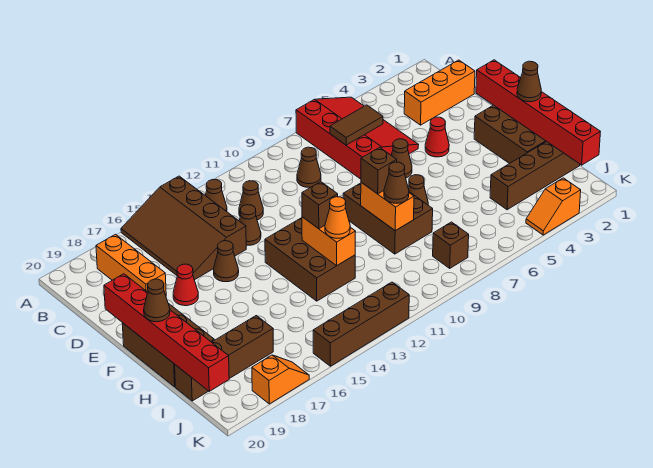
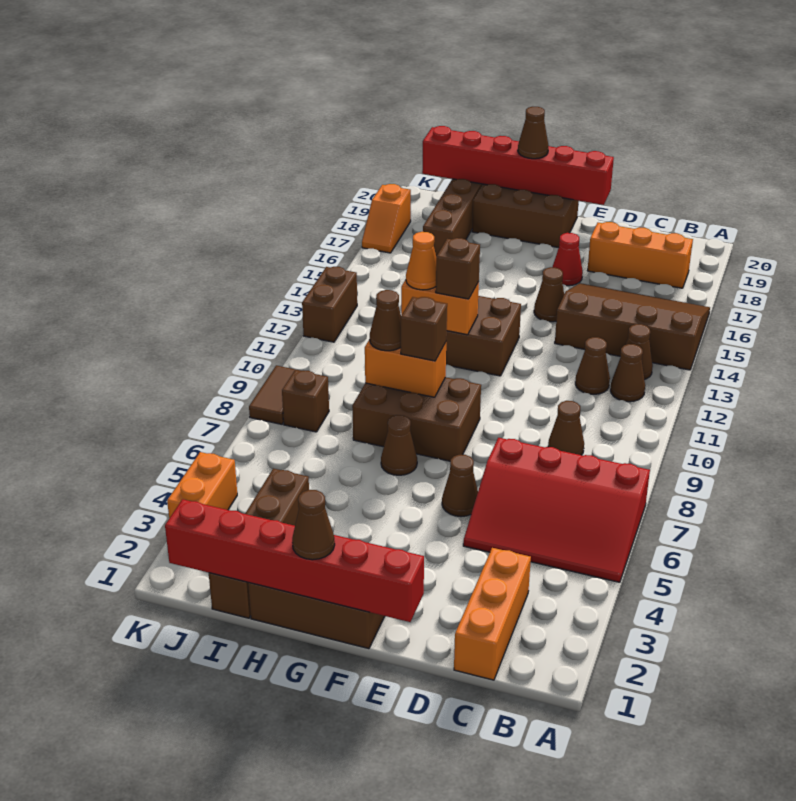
brown 1x2 tile [330,105,383,145] -> brown 1x2 tile moved to [249,365,301,424]
brown 1x1 cone [239,205,261,245] -> brown 1x1 cone moved to [610,344,645,402]
red 1x1 cone [425,117,449,157] -> none
orange 1x2 slope [526,178,581,235] -> orange 1x2 brick [167,452,237,518]
brown 1x4 brick [313,282,409,366] -> brown 1x2 brick [302,267,357,342]

